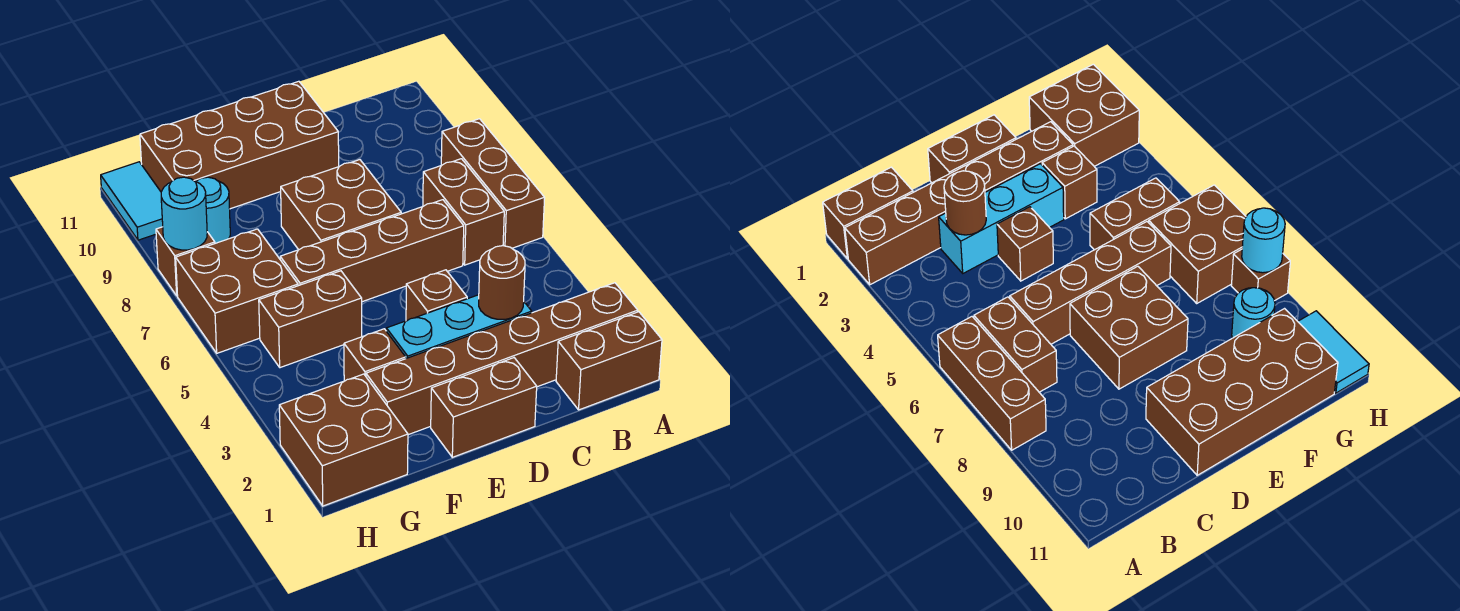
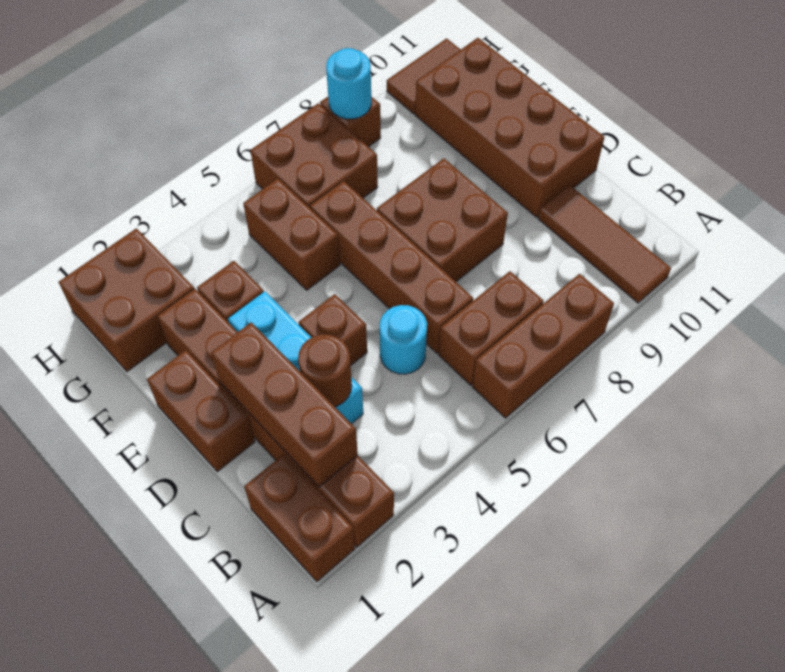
none -> brown 1x3 tile [538,185,671,303]
none -> brown 1x3 brick [211,322,358,487]
cyan 1x1 round brick [196,177,230,243] -> cyan 1x1 round brick moved to [380,305,427,374]
cyan 1x2 tile [101,162,163,240] -> brown 1x2 tile [387,38,461,114]

